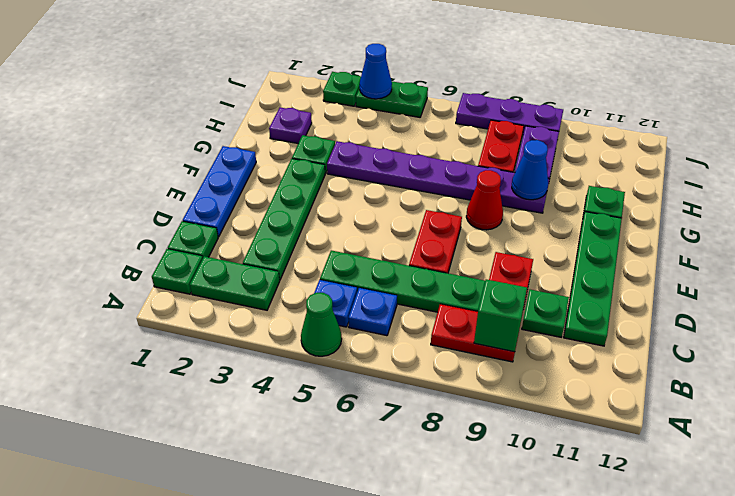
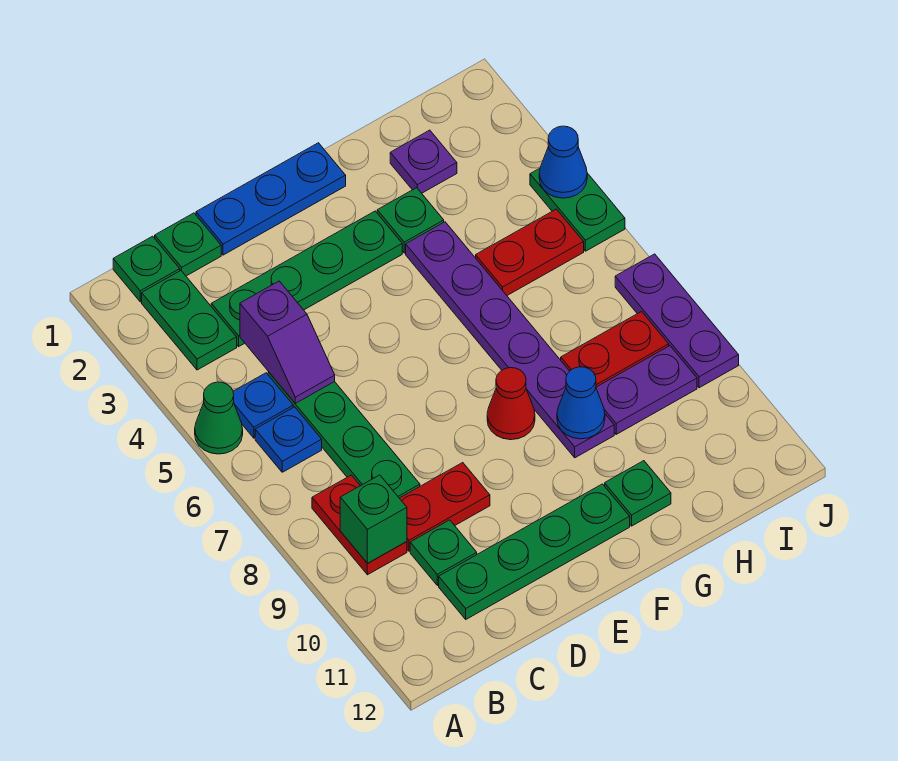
none -> purple 1x2 slope [240,281,335,403]
red 1x2 plate [409,210,462,273] -> red 1x2 plate moved to [476,209,584,295]
green 1x1 plate [323,72,361,106] -> none

